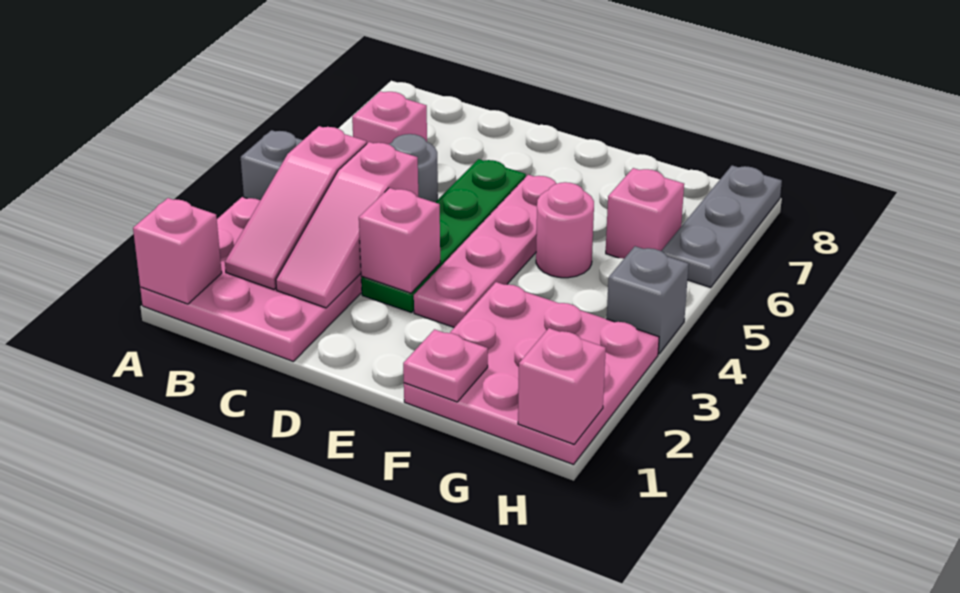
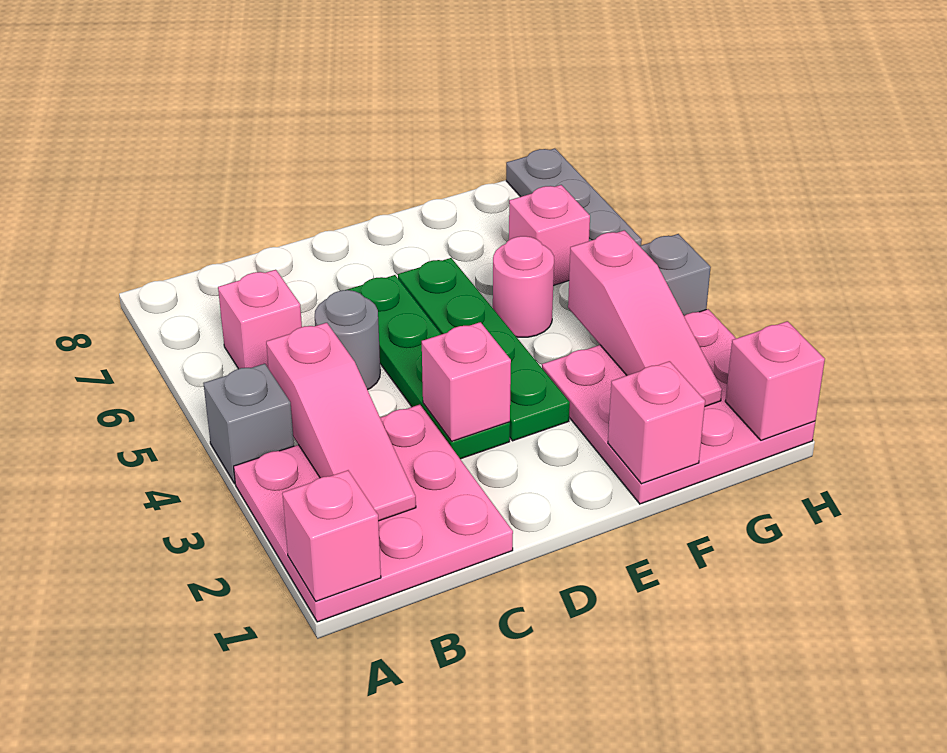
pink 1x3 slope [276,142,418,308] -> pink 1x3 slope moved to [568,230,722,406]
pink 1x4 plate [414,175,557,327] -> green 1x4 plate [398,258,570,441]
pink 1x1 plate [403,329,488,402] -> pink 1x1 brick [608,361,705,484]

